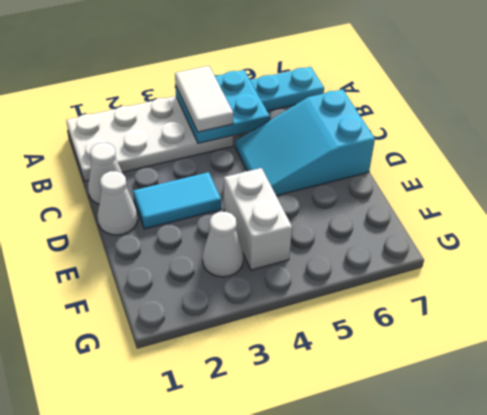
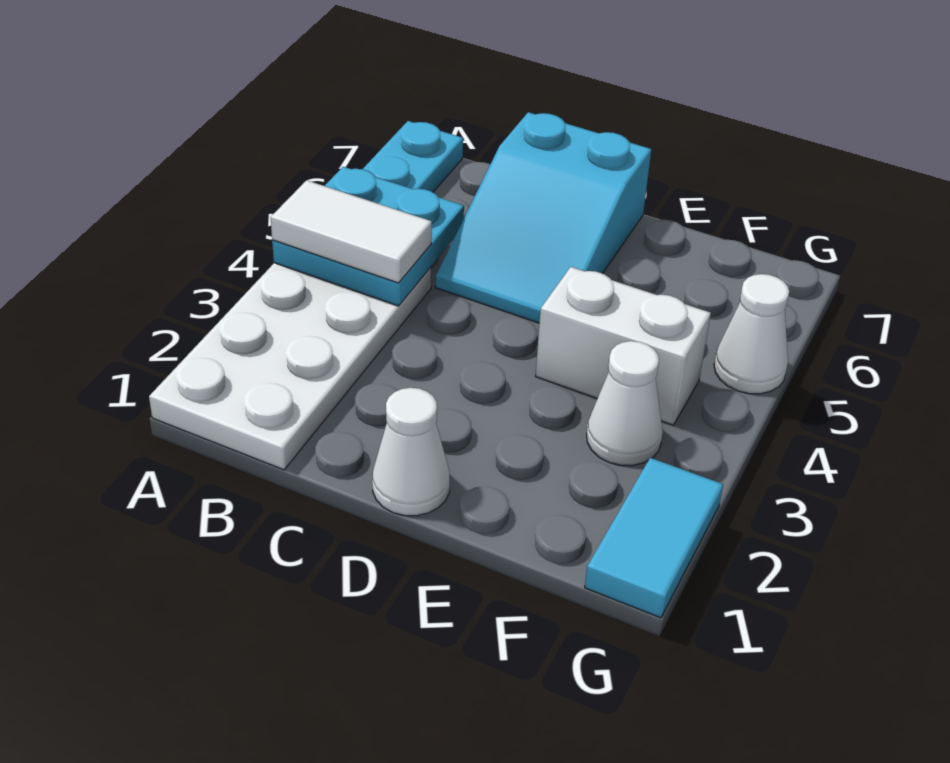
white 1x1 cone [88,143,127,204] -> white 1x1 cone moved to [714,274,789,394]
cyan 1x2 tile [133,172,221,229] -> cyan 1x2 tile moved to [585,458,723,618]

